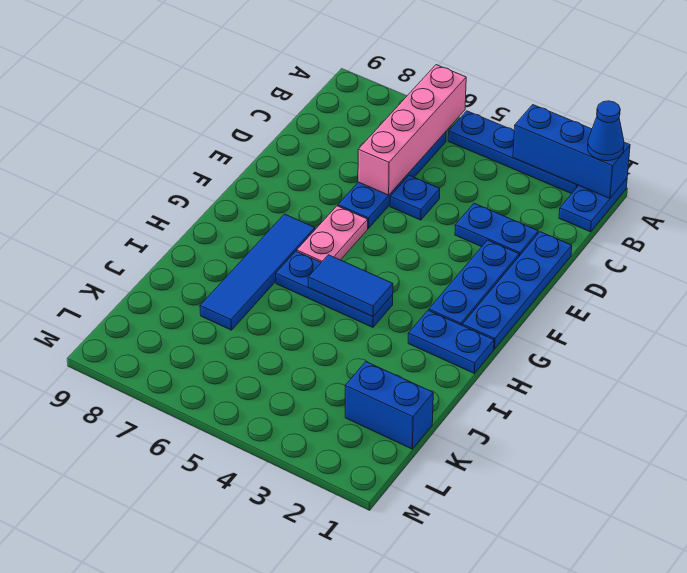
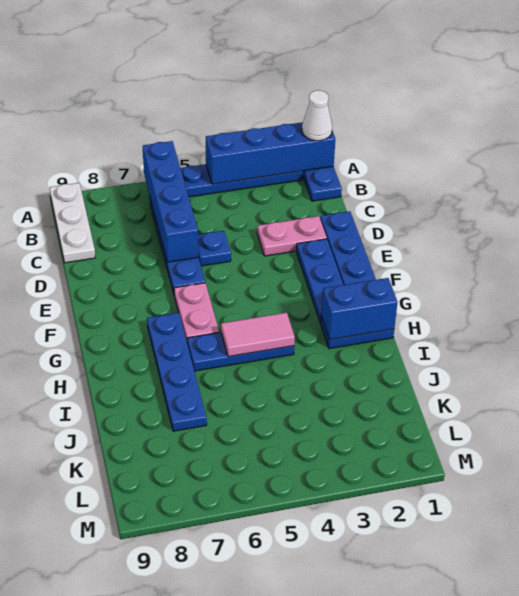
blue 1x3 brick [513,105,630,198] -> blue 1x4 brick [206,122,335,184]
blue 1x1 cone [588,101,624,161] -> white 1x1 cone [302,90,332,141]
pink 1x4 brick [358,65,466,195] -> blue 1x4 brick [143,141,198,262]
none -> white 1x3 plate [50,183,95,263]
blue 1x2 plate [455,203,538,256] -> pink 1x2 plate [257,216,327,256]
blue 1x4 tile [200,214,315,330] -> blue 1x4 plate [147,313,207,431]
blue 1x2 tile [308,255,393,317] -> pink 1x2 tile [221,313,295,357]
blue 1x2 brick [345,362,433,449] -> blue 1x2 brick moved to [321,278,397,340]

